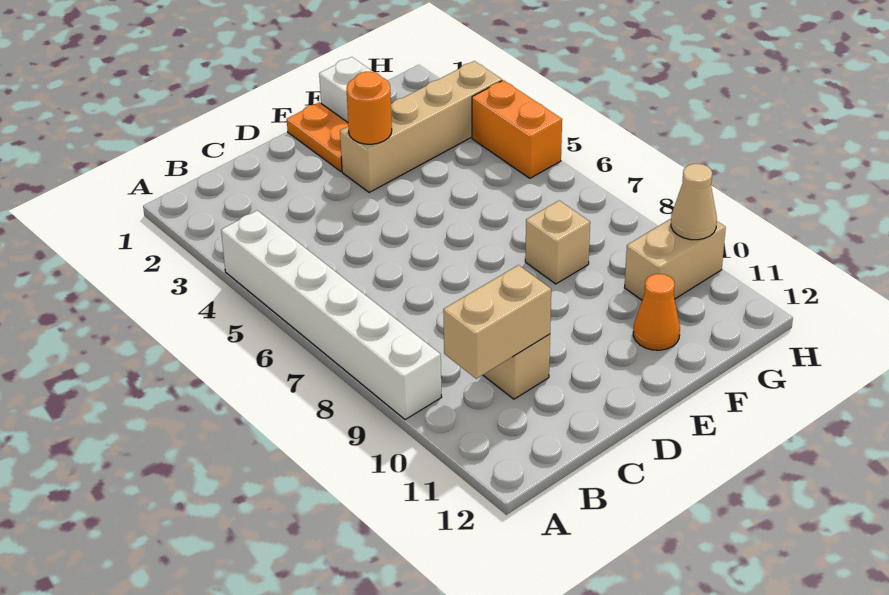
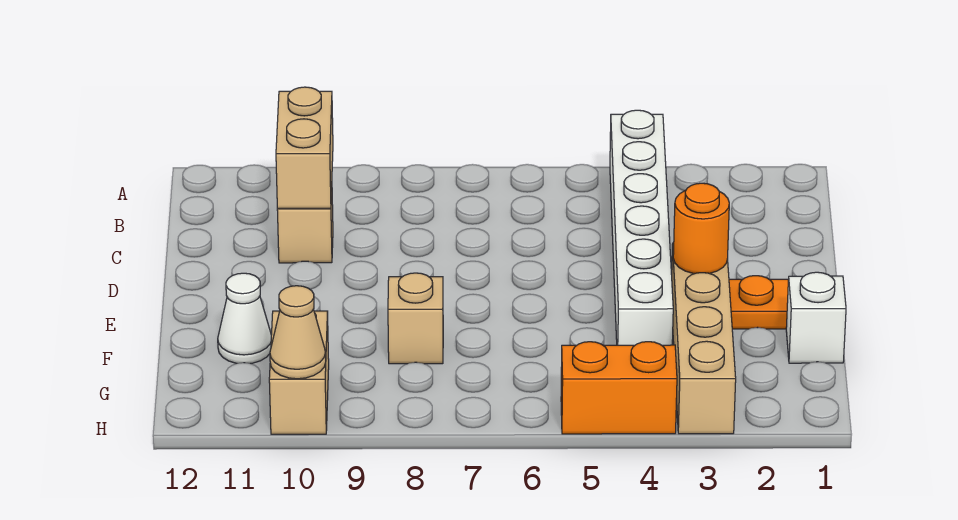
white 1x6 brick [221,210,441,420] -> white 1x6 brick turned to [610,110,673,345]
orange 1x1 cone [633,274,680,350] -> white 1x1 cone [218,273,271,363]

